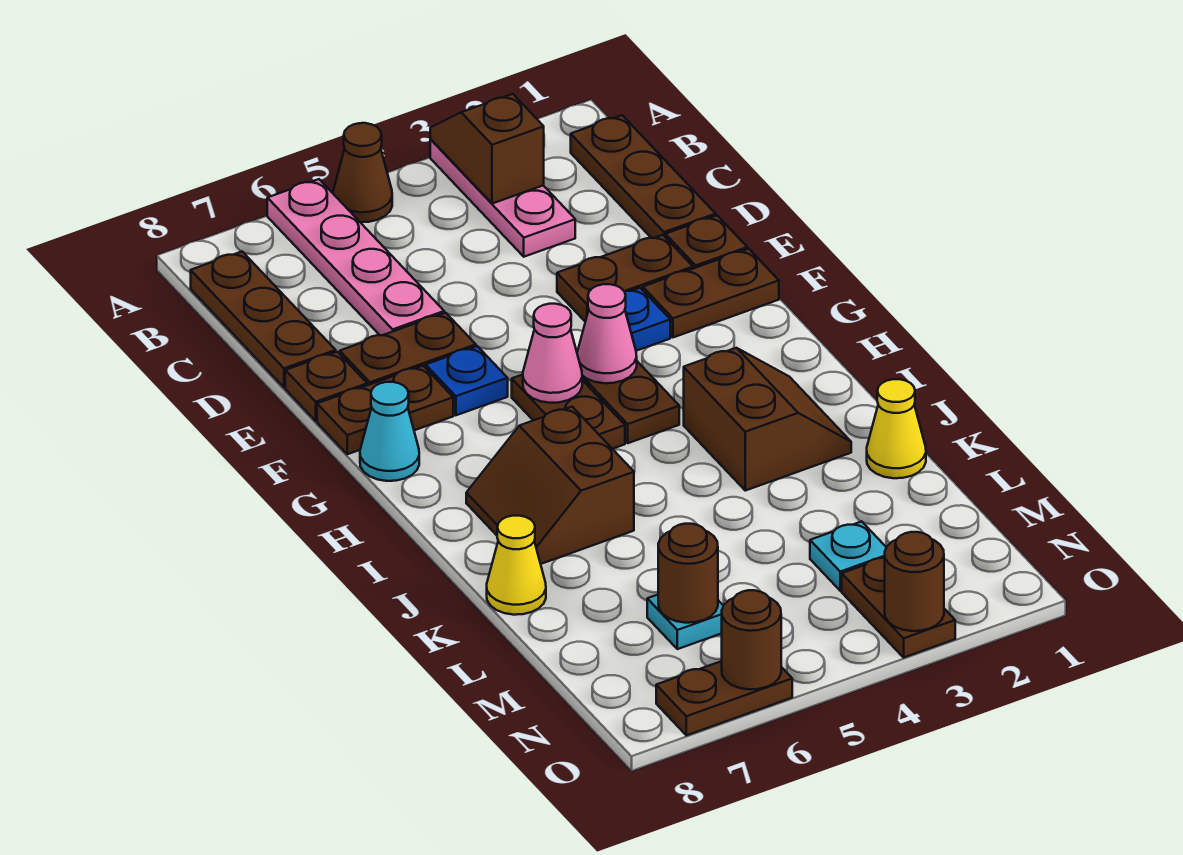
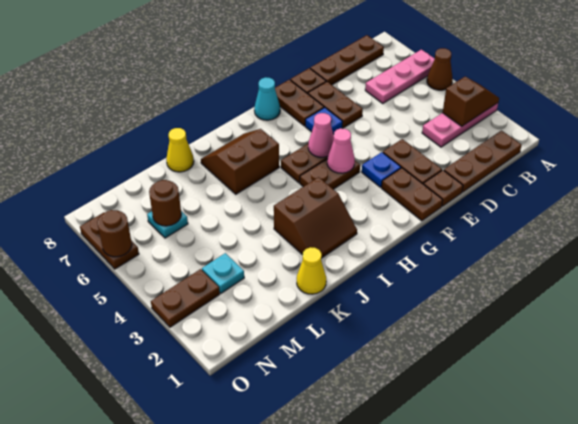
pink 1x4 plate [267,179,444,335] -> pink 1x3 plate [365,50,435,104]
brown 1x1 round brick [885,532,944,631] -> none

